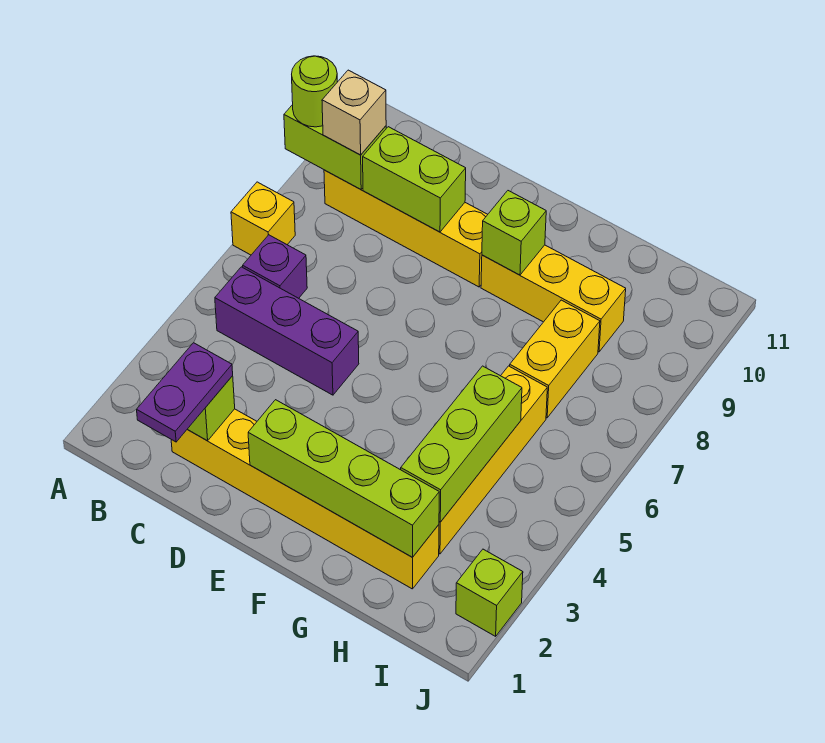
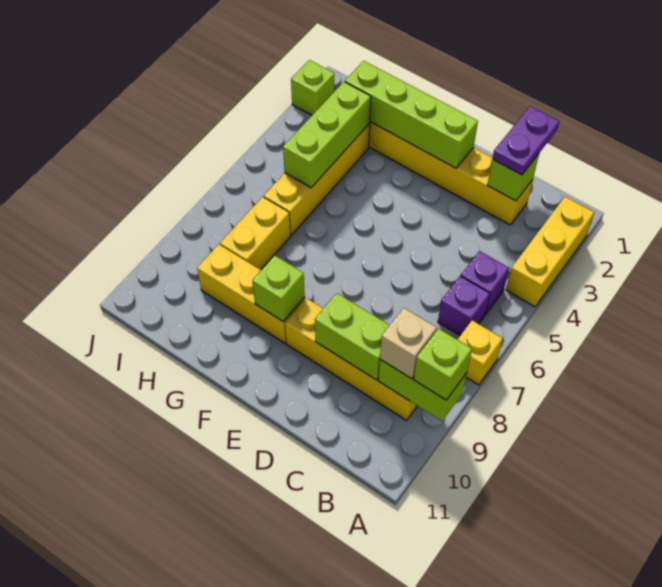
none -> yellow 1x3 brick [506,197,594,307]
lime 1x1 round brick [292,56,337,127] -> lime 1x1 brick [414,329,472,400]
purple 1x3 brick [215,267,359,395] -> purple 1x1 brick [461,251,509,314]

